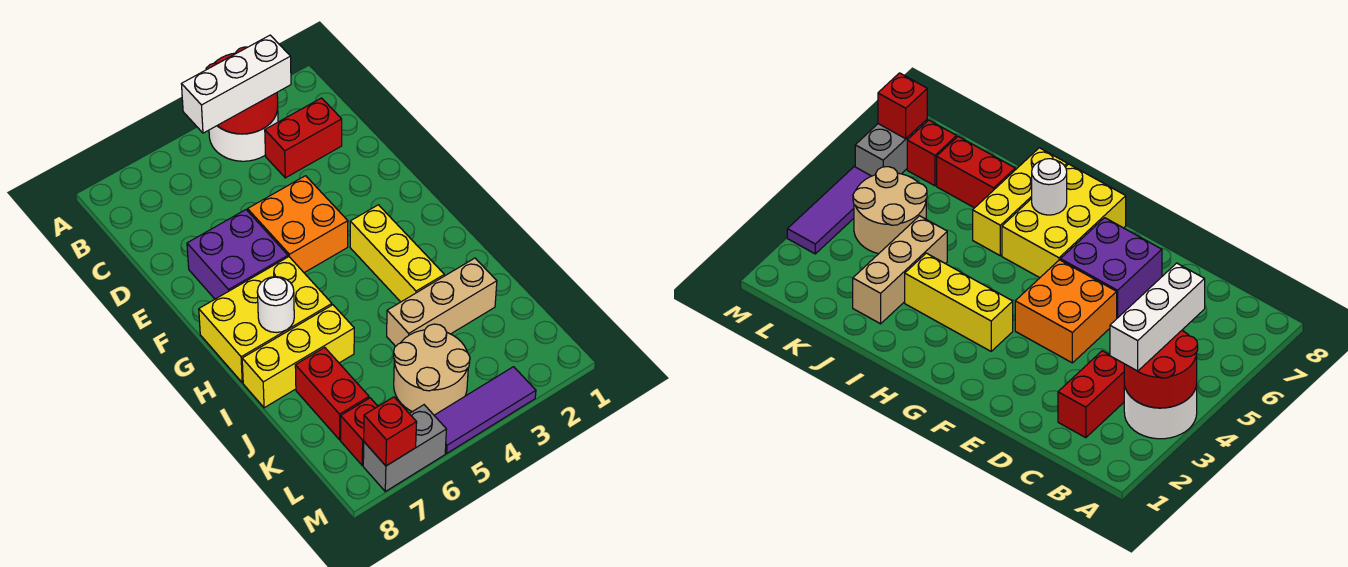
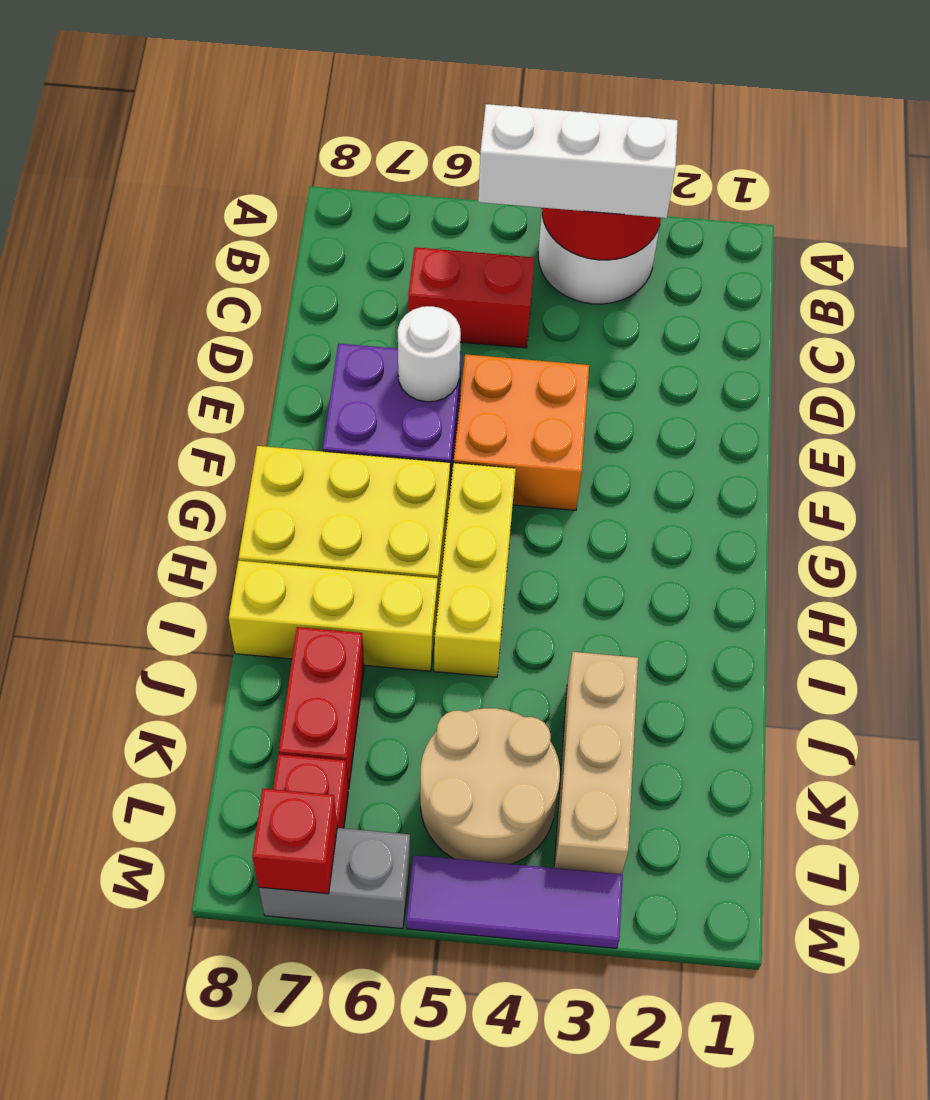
red 1x2 brick [265,98,342,178] -> red 1x2 brick moved to [408,247,535,348]
yellow 1x3 brick [350,205,444,302] -> yellow 1x3 brick moved to [434,463,516,677]
white 1x1 round brick [257,277,294,333] -> white 1x1 round brick moved to [398,306,461,402]
tan 1x3 brick [387,258,497,346] -> tan 1x3 brick turned to [554,652,638,874]

